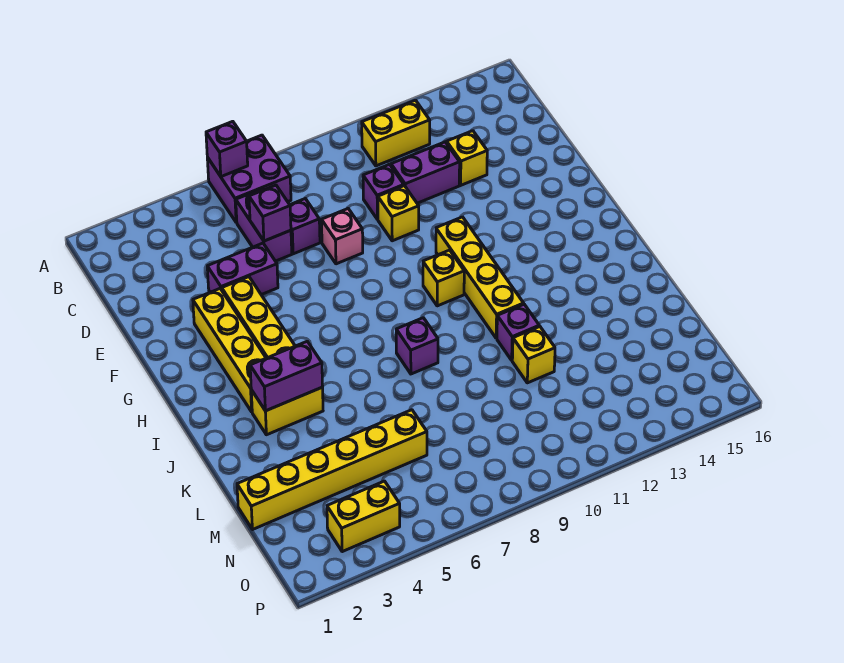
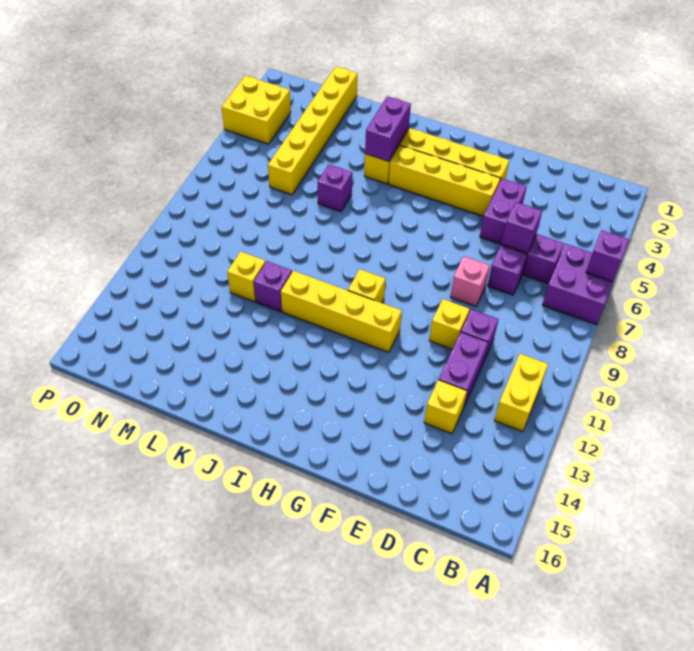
purple 1x1 brick [396,318,438,374] -> purple 1x1 brick moved to [318,164,352,212]
yellow 1x2 brick [327,481,400,552] -> yellow 2x2 brick [222,76,291,144]

